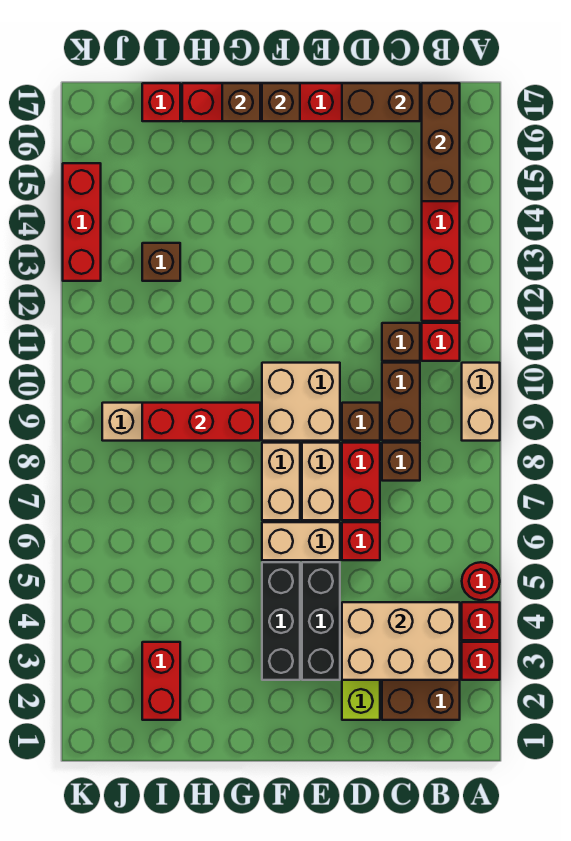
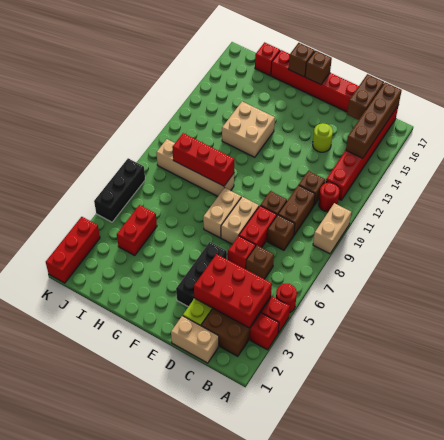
tan 2x3 brick [342,602,460,680] -> red 2x3 brick [194,254,272,328]
red 1x1 brick [422,323,460,361] -> red 1x1 round brick [318,183,340,212]
brown 1x3 brick [422,83,460,201] -> brown 1x4 brick [346,82,402,158]
brown 1x2 brick [342,83,420,121] -> brown 1x2 brick turned to [347,74,384,120]
none -> lime 1x1 round brick [313,123,333,152]
tan 1x2 brick [262,522,340,560] -> tan 1x2 brick moved to [171,316,219,363]
tan 2x2 brick [262,363,340,441] -> tan 2x2 brick moved to [222,102,275,157]
black 1x3 brick [262,562,300,680] -> black 1x3 brick moved to [94,158,145,222]
red 1x2 brick [142,642,180,720] -> red 1x2 brick moved to [117,205,157,255]
brown 1x1 brick [142,243,180,281] -> brown 1x1 brick moved to [246,245,274,279]
red 1x3 brick [63,163,101,281] -> red 1x3 brick moved to [46,217,100,283]

